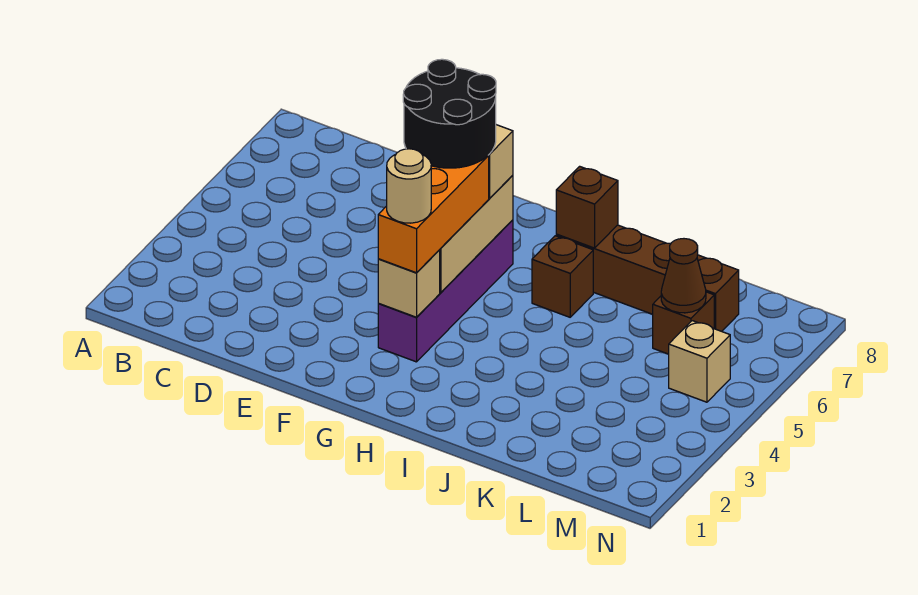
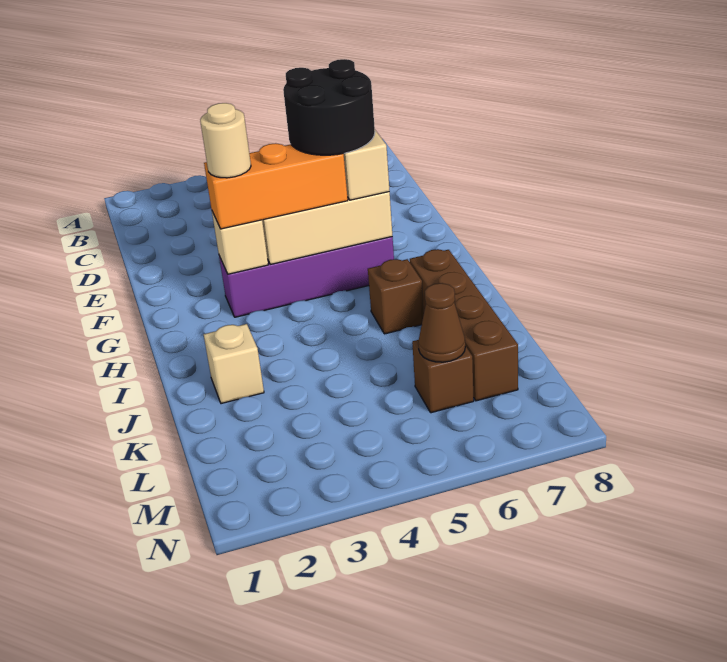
brown 1x1 brick [556,166,618,248] -> none
tan 1x1 brick [668,321,730,402] -> tan 1x1 brick moved to [204,324,264,404]

